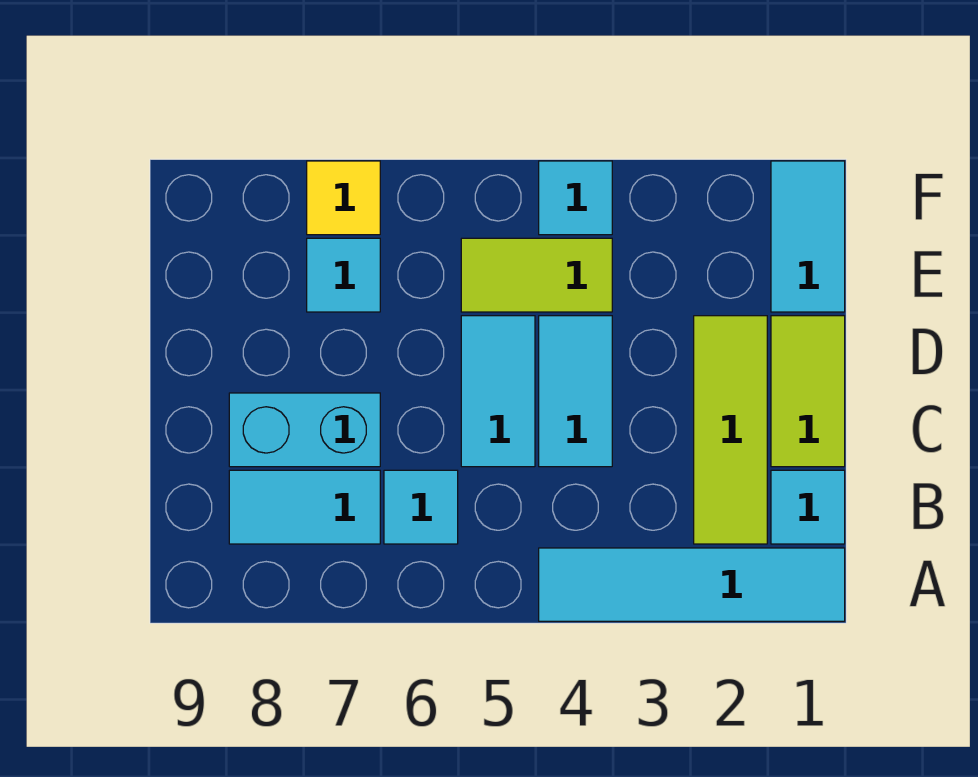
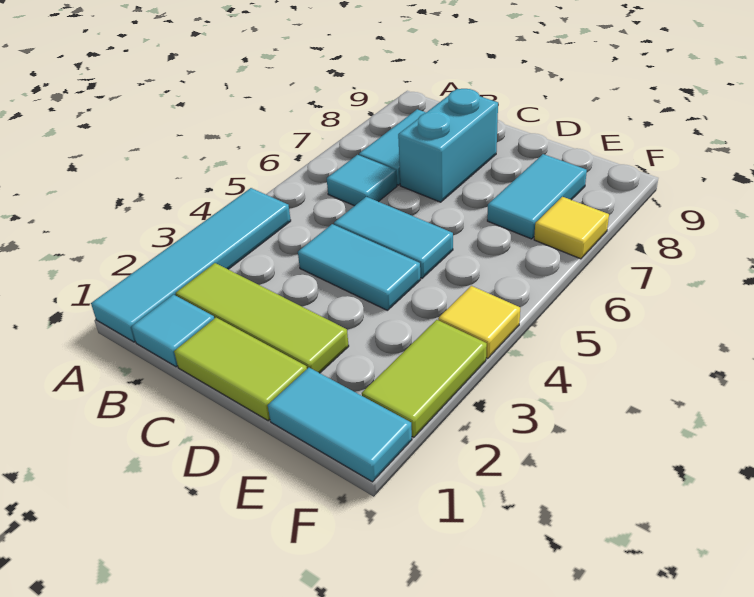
lime 1x2 tile [461,238,612,312] -> lime 1x2 tile moved to [362,320,487,437]
cyan 1x1 tile [307,238,380,312] -> cyan 1x2 tile [487,154,587,239]
cyan 1x1 tile [539,161,612,235] -> yellow 1x1 tile [438,286,520,359]

